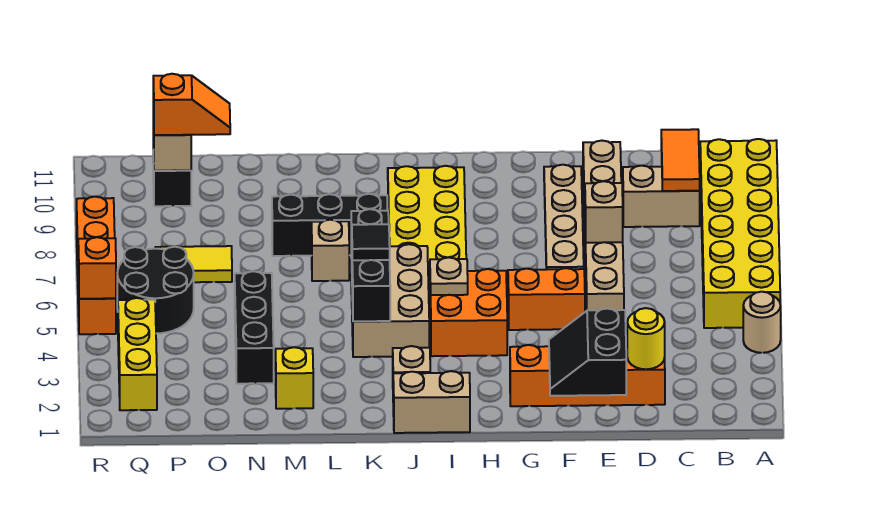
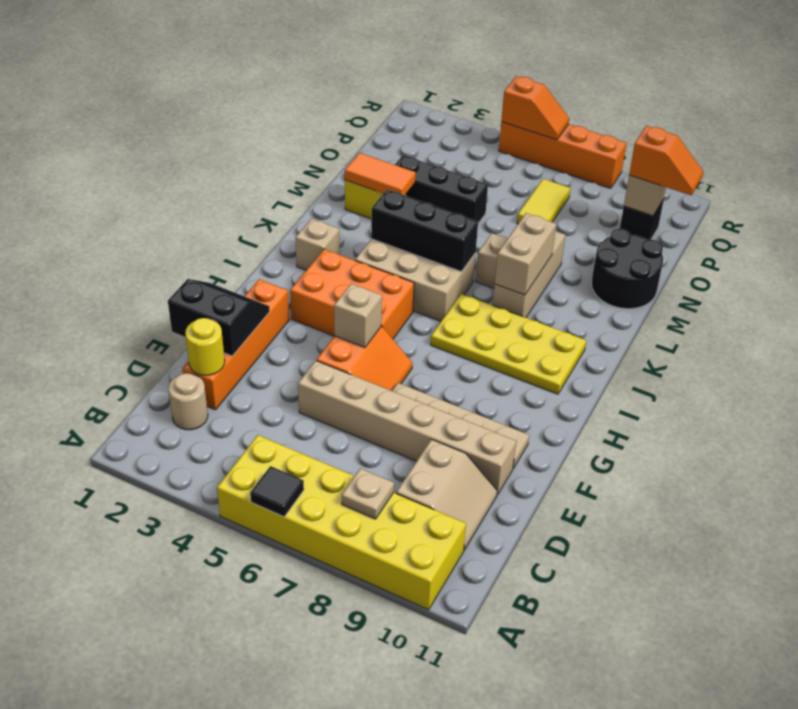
tan 1x1 round brick [743,292,781,353] -> tan 1x1 round brick moved to [168,373,208,430]
orange 1x2 tile [661,129,700,191] -> orange 1x2 tile moved to [345,153,416,195]
tan 1x1 brick [585,181,623,243] -> tan 1x1 brick moved to [334,284,382,348]
orange 2x2 brick [430,269,507,356] -> orange 2x3 brick [290,249,414,339]
tan 1x2 brick [393,371,470,433] -> tan 1x2 brick moved to [495,213,556,295]
tan 1x1 plate [430,257,468,295] -> tan 1x1 plate moved to [342,468,394,519]
black 1x1 tile [352,224,390,260] -> black 1x1 tile moved to [250,466,304,517]
black 1x3 brick [272,194,388,256] -> tan 1x3 brick [493,231,565,318]
orange 1x2 slope [153,74,230,135] -> orange 1x2 slope turned to [629,126,703,195]
black 2x2 round brick [117,247,194,334] -> black 2x2 round brick moved to [592,229,663,309]
yellow 1x3 brick [118,298,157,410] -> none

